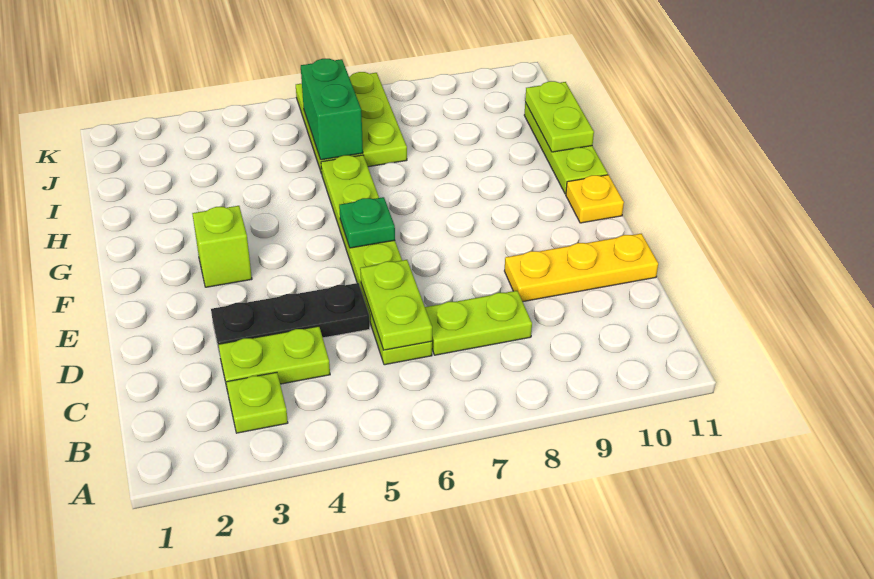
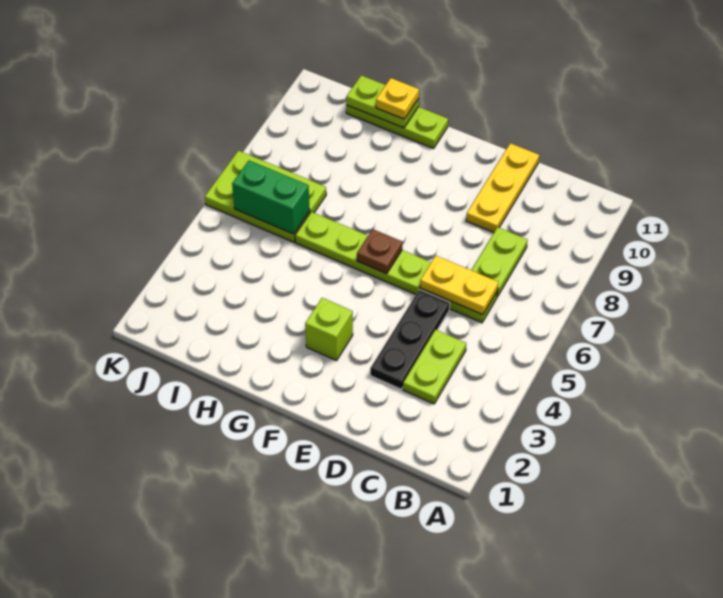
lime 1x1 plate [226,372,288,433] -> none
lime 1x2 plate [360,260,432,350] -> yellow 1x2 plate [420,256,498,315]
green 1x1 plate [339,197,395,248] -> brown 1x1 plate [357,229,402,274]
yellow 1x1 plate [566,175,624,223] -> yellow 1x1 plate moved to [376,78,419,119]

